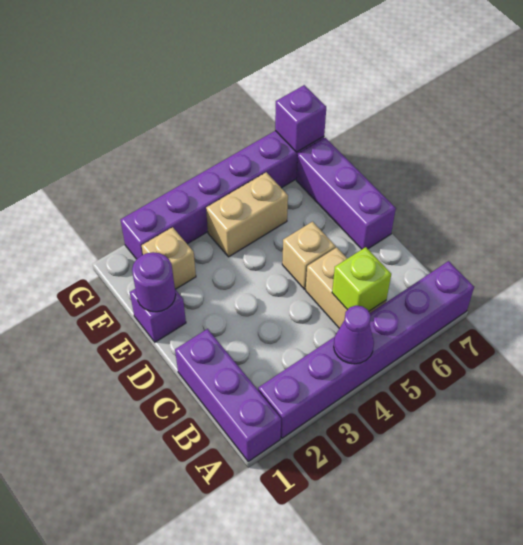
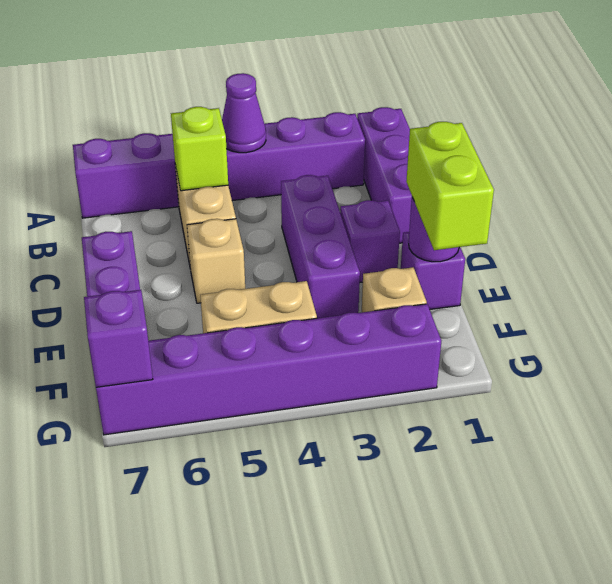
none -> purple 1x3 brick [281,175,360,318]
none -> purple 1x1 brick [340,200,400,282]
none -> lime 1x2 brick [406,122,494,250]

